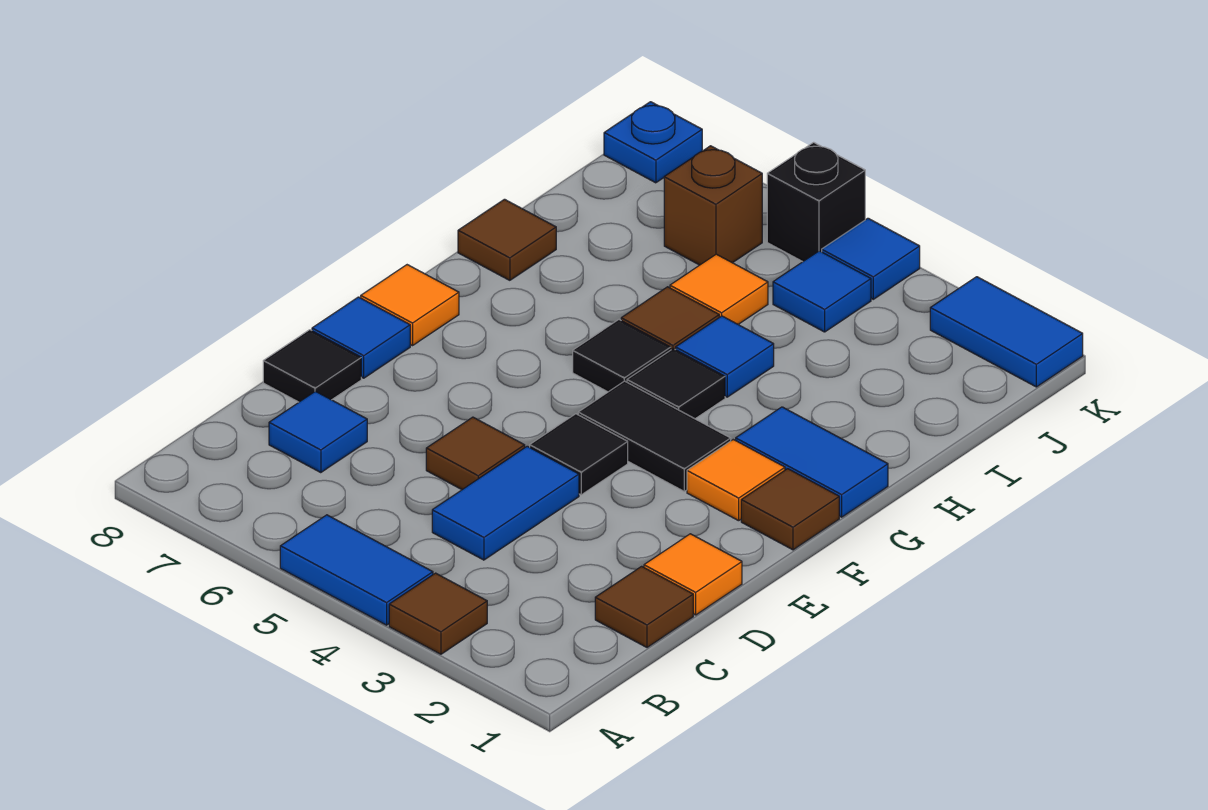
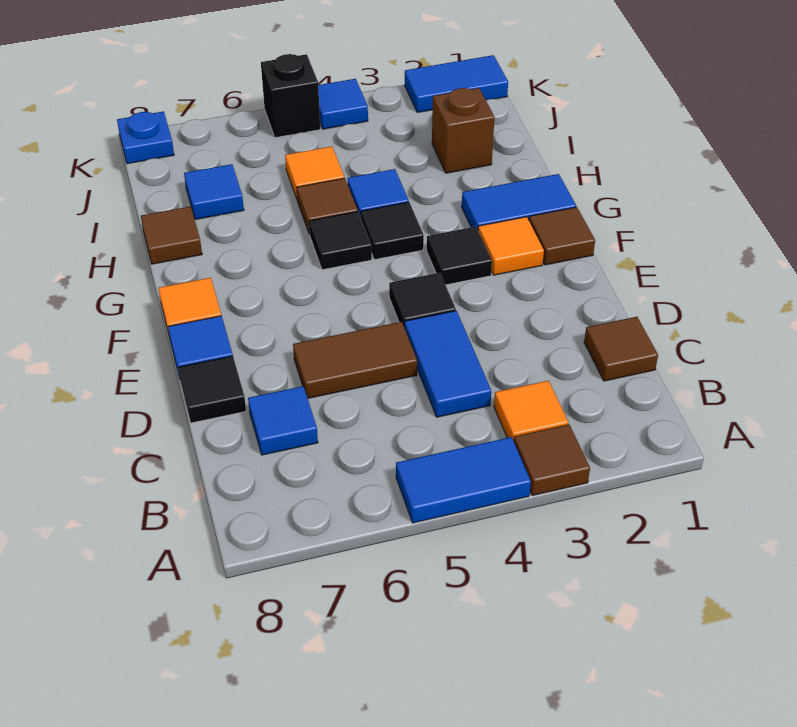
orange 1x1 tile [644,534,742,615] -> orange 1x1 tile moved to [494,381,568,441]
brown 1x1 tile [426,417,525,490] -> brown 1x2 tile [293,322,417,398]
black 1x2 tile [578,381,731,491] -> black 1x1 tile [427,227,492,285]
blue 1x1 tile [773,251,871,332] -> blue 1x1 tile moved to [184,164,244,220]
brown 1x1 brick [664,146,762,265] -> brown 1x1 brick moved to [432,88,495,173]

